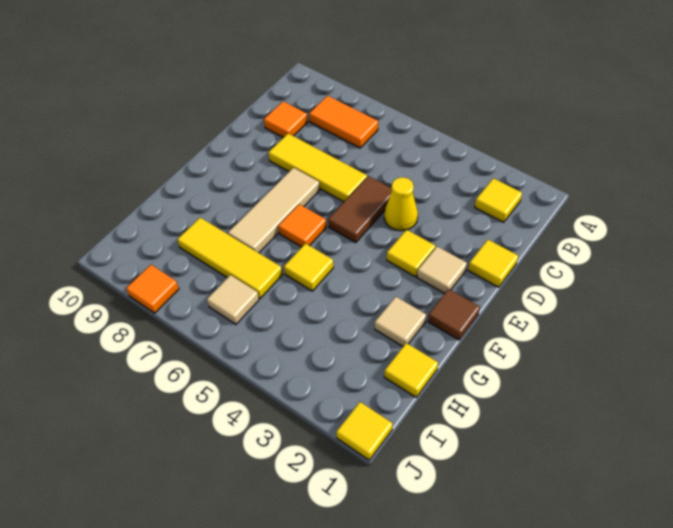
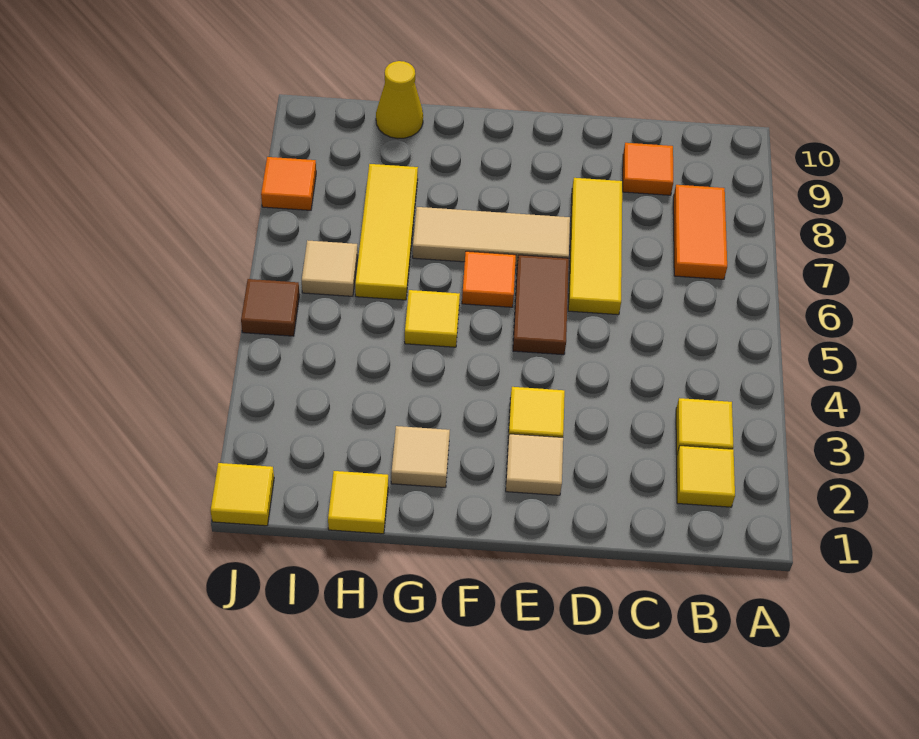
yellow 1x1 tile [468,240,518,287] -> yellow 1x1 tile moved to [676,398,733,454]
yellow 1x1 cone [384,177,418,231] -> yellow 1x1 cone moved to [376,61,423,138]
brown 1x2 tile [328,176,392,243] -> brown 1x2 tile turned to [513,255,569,355]
brown 1x1 tile [428,289,480,340] -> brown 1x1 tile moved to [241,279,299,336]

